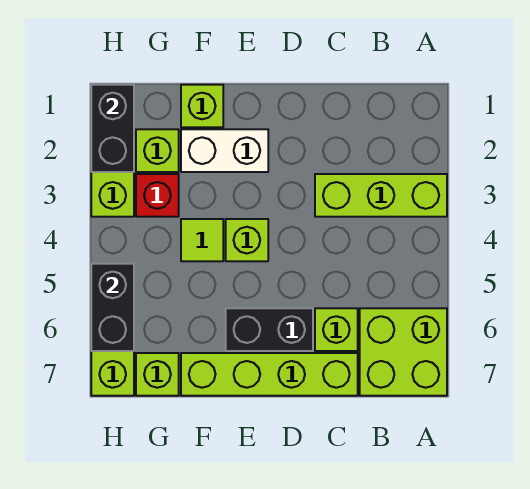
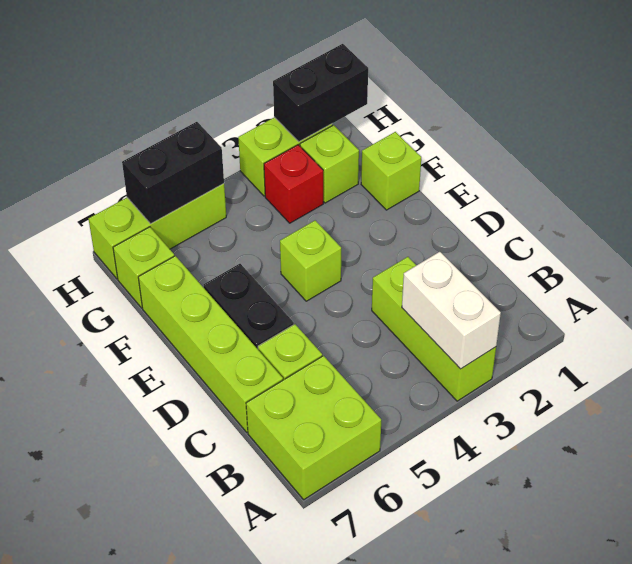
white 1x2 brick [181,129,268,172] -> white 1x2 brick moved to [402,252,501,369]
lime 1x1 tile [181,219,223,261] -> none

